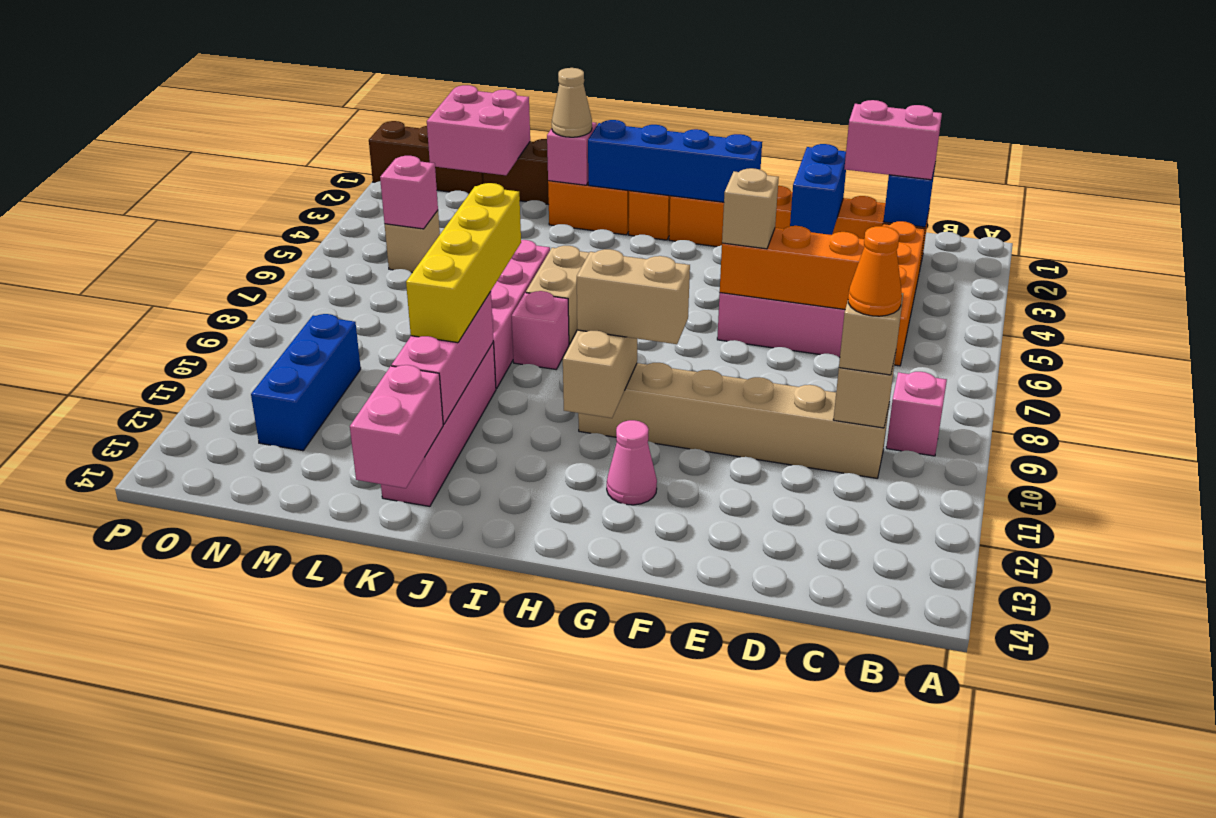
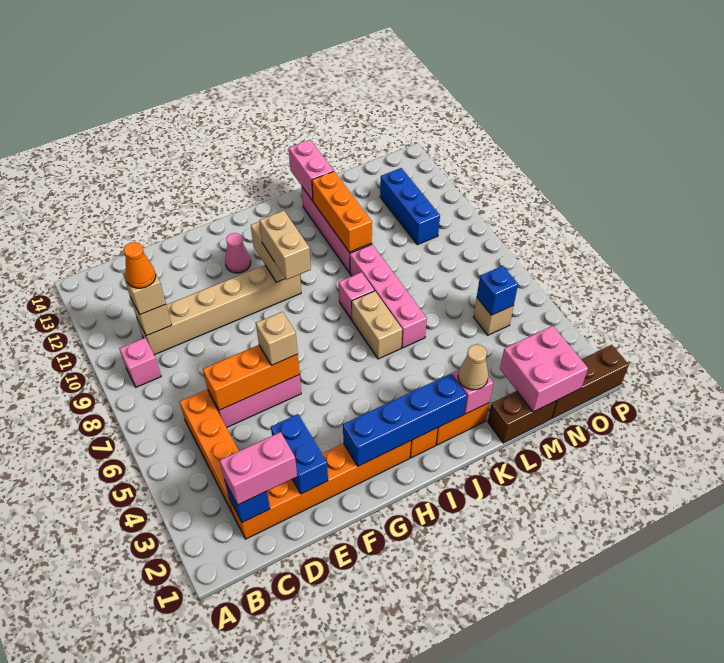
tan 1x2 brick [577,249,690,344] -> tan 1x2 brick turned to [260,211,311,280]
yellow 1x4 brick [406,183,521,343] -> none
pink 1x3 brick [392,292,493,424] -> orange 1x3 brick [312,171,372,252]
pink 1x1 brick [380,156,438,229] -> blue 1x1 brick [477,266,518,315]

